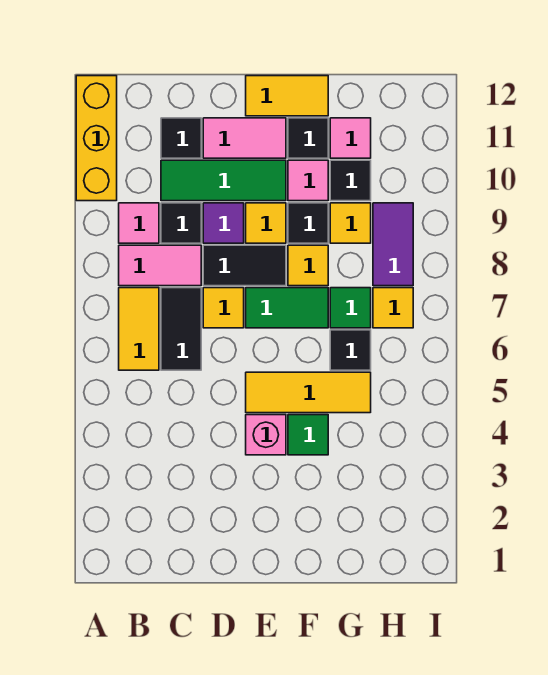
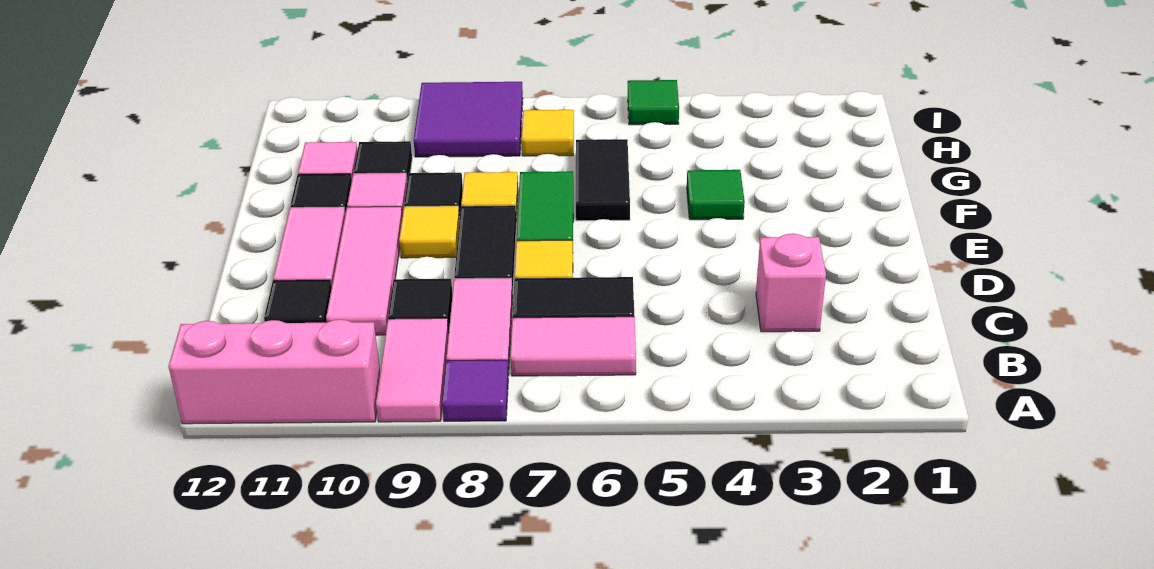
yellow 1x3 brick [76,76,117,201] -> pink 1x3 brick [169,320,380,424]
yellow 1x2 tile [119,288,159,370] -> pink 1x2 tile [511,317,636,376]
pink 1x1 tile [119,203,159,243] -> pink 1x2 tile [376,318,449,422]
green 1x3 tile [161,160,286,201] -> pink 1x3 tile [326,207,402,335]
purple 1x1 tile [203,203,244,243] -> purple 1x1 tile moved to [442,360,508,421]
pink 1x1 brick [246,415,286,455] -> pink 1x1 brick moved to [756,234,826,332]
yellow 1x3 tile [246,372,371,413] -> none
yellow 1x2 tile [246,76,328,116] -> none
black 1x1 tile [330,330,371,370] -> black 1x2 tile [576,139,630,221]
green 1x1 tile [330,288,371,328] -> green 1x1 tile moved to [628,80,679,125]
yellow 1x1 tile [330,203,371,243] -> none
purple 1x2 tile [373,203,413,286] -> purple 2x2 tile [414,82,523,157]

